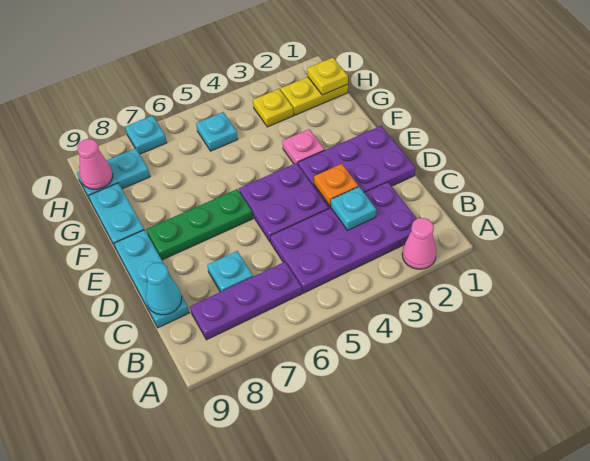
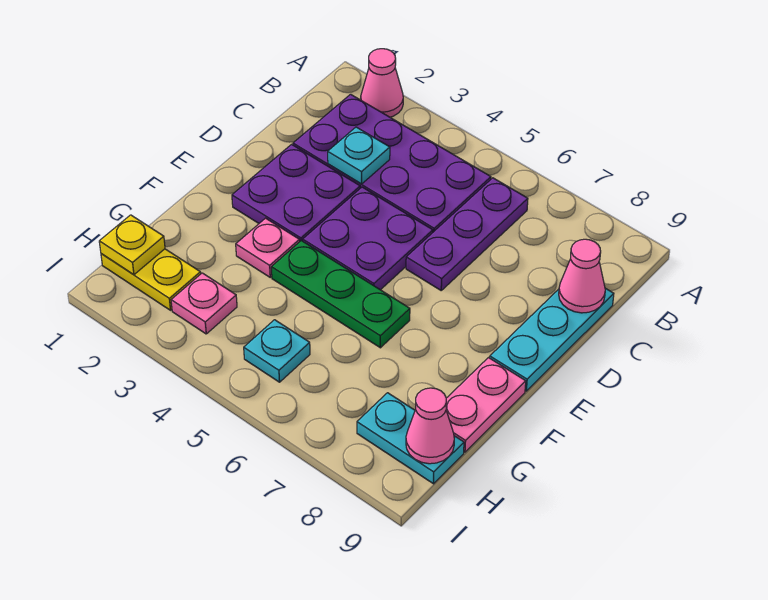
purple 1x3 plate [190,262,302,340] -> purple 1x3 plate turned to [406,178,528,290]
cyan 1x1 plate [207,251,253,292] -> none
cyan 1x1 cone [146,262,182,315] -> pink 1x1 cone [559,239,605,313]
purple 2x3 plate [298,126,415,209] -> purple 2x2 plate [232,144,360,241]
orange 1x1 plate [314,164,358,206] -> none
green 1x3 plate [146,189,253,260] -> green 1x3 plate moved to [271,241,410,348]
cyan 1x2 plate [89,183,144,248] -> pink 1x2 plate [446,358,526,452]
yellow 1x1 plate [253,89,294,127] -> pink 1x1 plate [171,273,237,334]
cyan 1x1 plate [125,115,167,154] -> none

